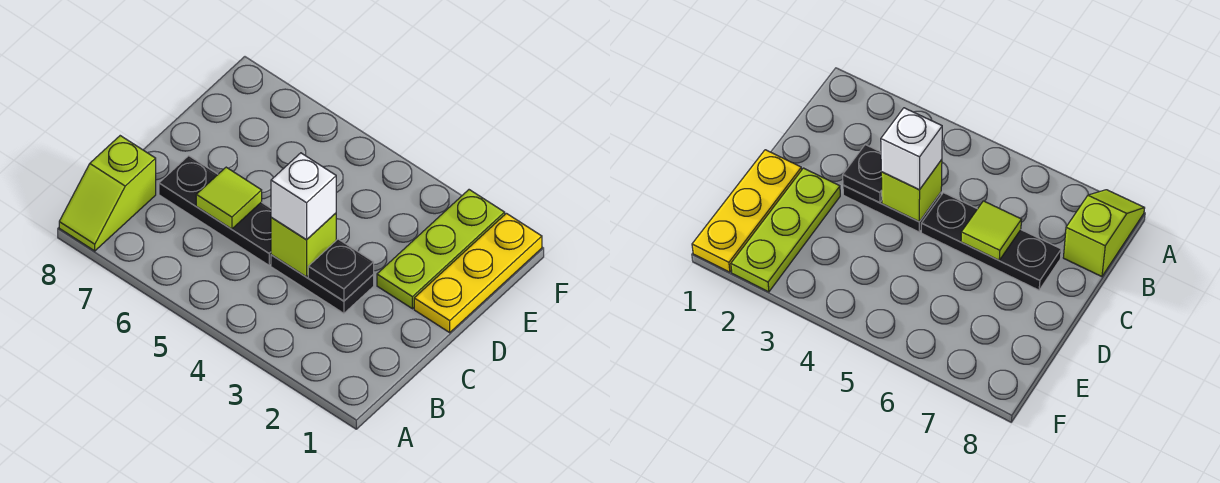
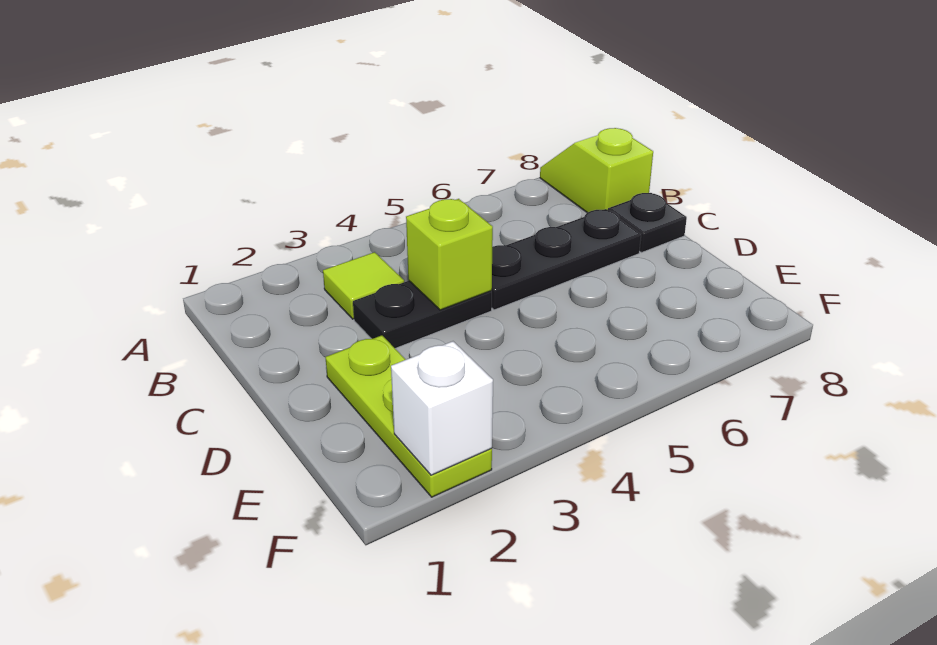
black 1x1 plate [308,239,374,301] -> black 1x1 plate moved to [608,193,687,253]
white 1x1 brick [271,153,336,240] -> white 1x1 brick moved to [391,341,493,475]
lime 1x1 tile [196,167,262,229] -> lime 1x1 tile moved to [323,252,404,319]
yellow 1x3 plate [414,213,542,333] -> none

